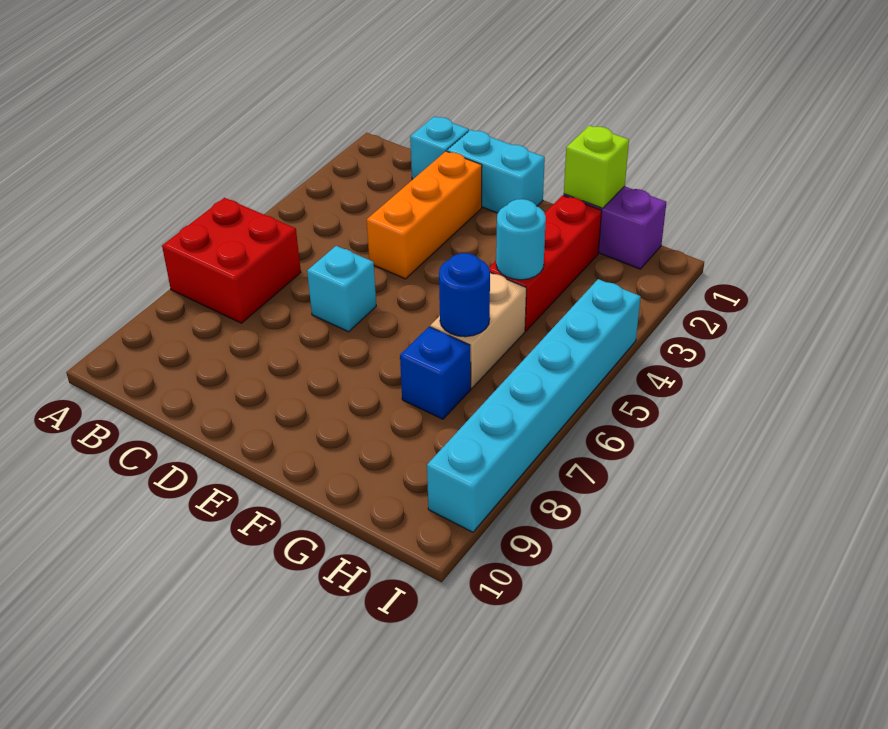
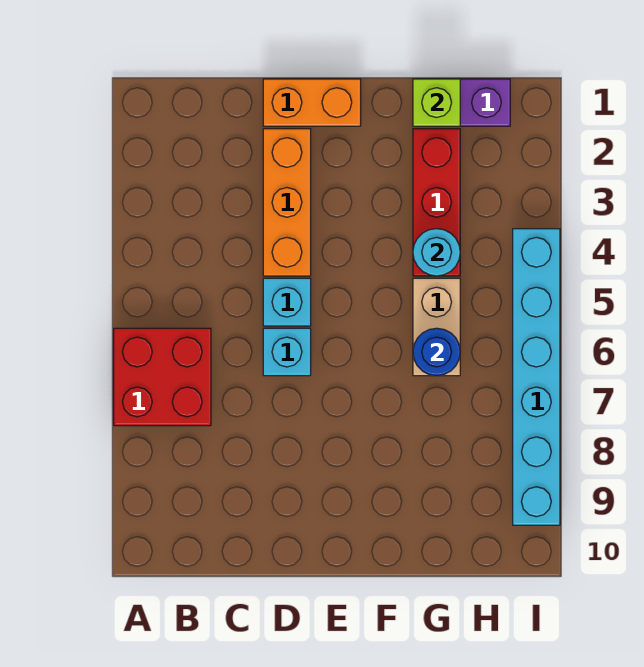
cyan 1x1 brick [410,116,469,180] -> cyan 1x1 brick moved to [263,278,311,326]
cyan 1x2 brick [447,130,545,213] -> orange 1x2 brick [263,79,361,126]
blue 1x1 brick [400,327,471,419] -> none

